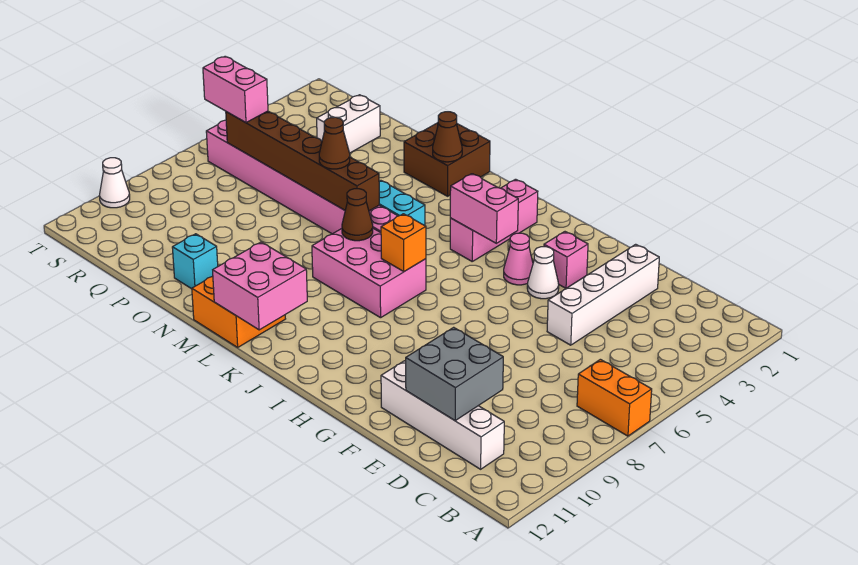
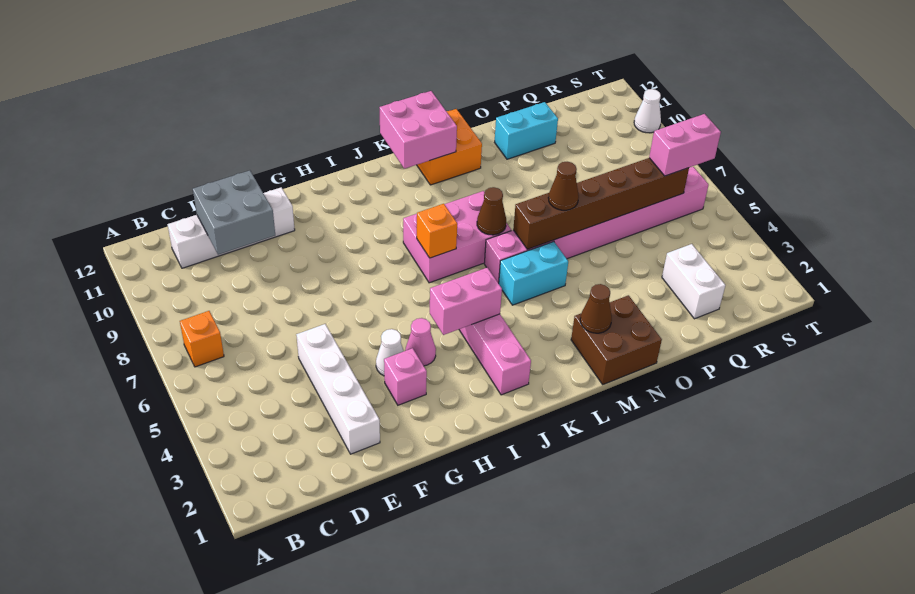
orange 1x2 brick [577,359,652,436] -> orange 1x1 brick [180,311,224,367]
cyan 1x1 brick [172,234,218,289] -> cyan 1x2 brick [495,102,558,159]

